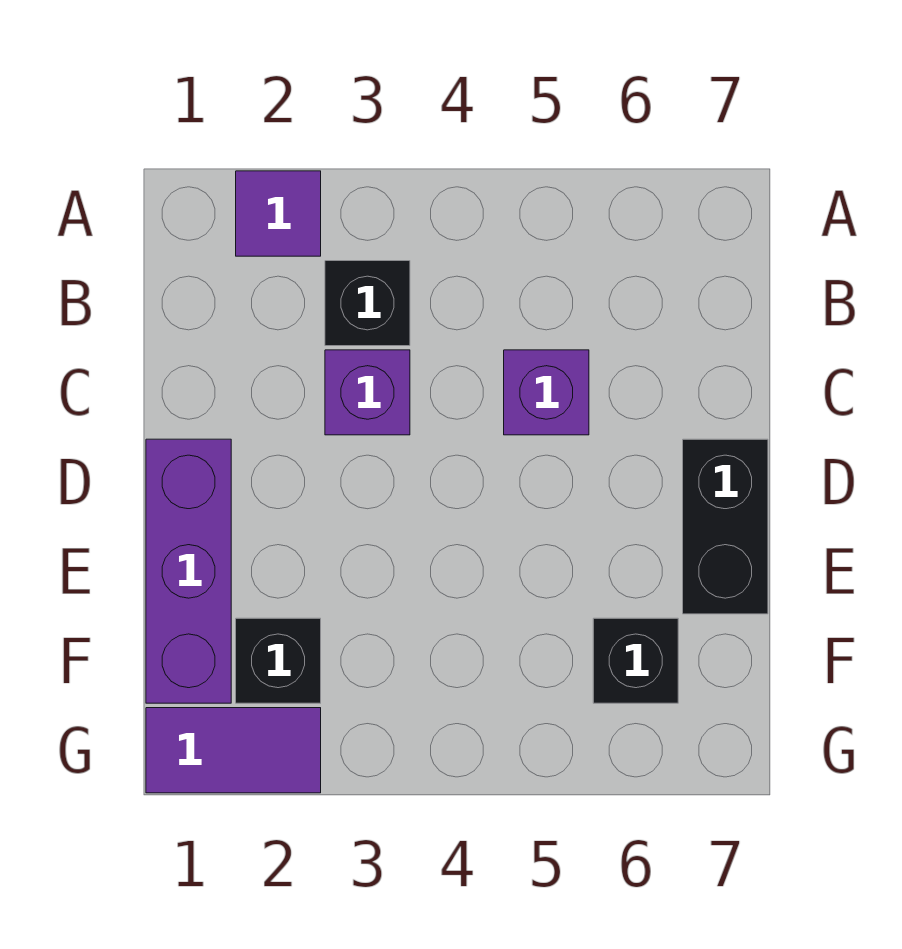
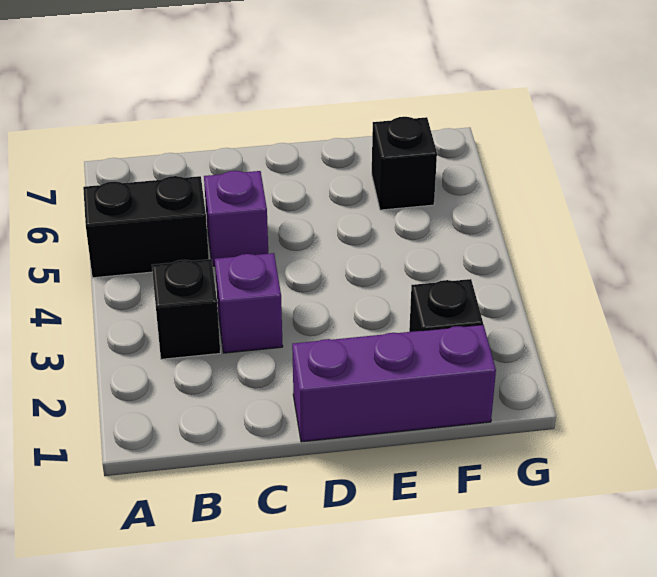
purple 1x1 tile [236,171,321,256] -> none
black 1x2 brick [683,439,768,614] -> black 1x2 brick moved to [83,176,209,278]
purple 1x2 tile [146,708,321,793] -> none

